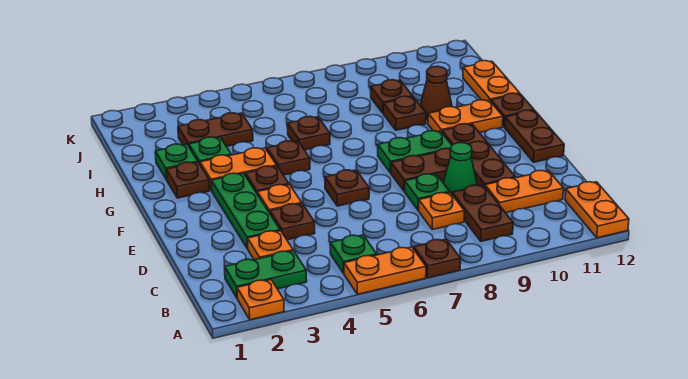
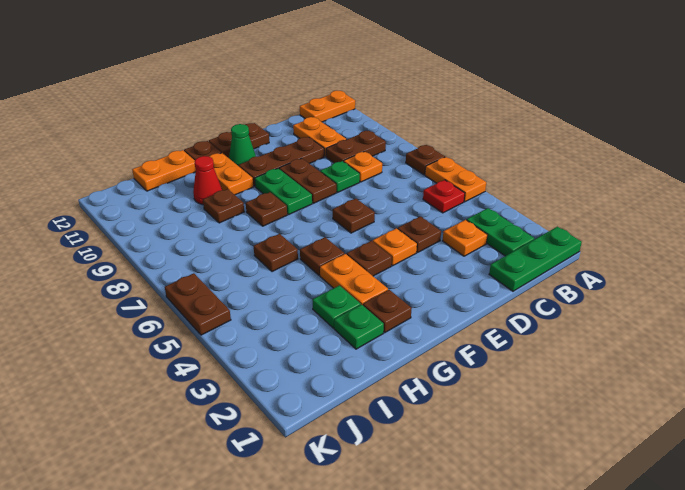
orange 1x1 plate [237,280,284,320] -> none
green 1x1 plate [330,235,377,273] -> red 1x1 plate [423,180,465,213]
green 1x3 plate [212,173,280,249] -> green 1x3 plate moved to [489,227,582,291]
green 1x1 cone [443,143,477,194] -> green 1x1 cone moved to [229,124,256,166]
brown 1x1 cone [420,66,452,120] -> red 1x1 cone [193,156,222,205]
brown 1x2 plate [178,113,253,146] -> brown 1x2 plate moved to [165,273,231,335]
brown 1x1 plate [371,80,413,113] -> brown 1x1 plate moved to [246,192,287,226]

